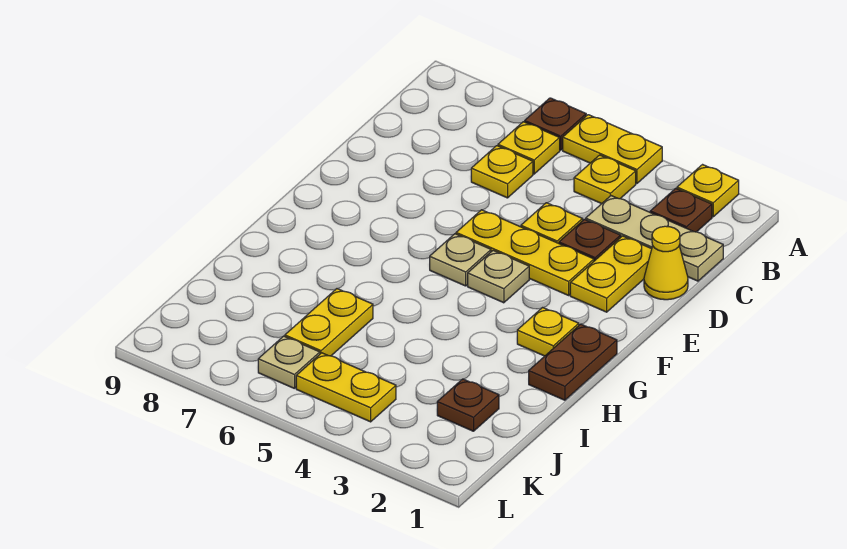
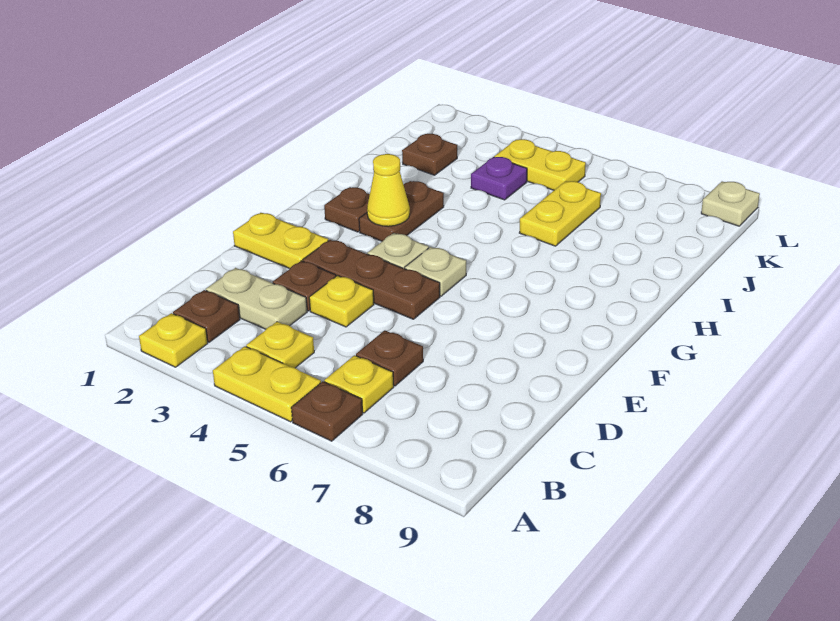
tan 1x3 plate [585,196,723,281] -> tan 1x2 plate [206,268,307,329]
yellow 1x1 plate [471,146,533,198] -> brown 1x1 plate [356,330,423,386]
yellow 1x1 cone [644,226,688,300] -> yellow 1x1 cone moved to [367,154,410,226]
yellow 1x2 plate [570,236,652,312] -> yellow 1x2 plate turned to [233,213,328,269]
yellow 1x3 plate [456,210,594,295] -> brown 1x3 plate [303,240,440,319]
brown 1x2 plate [529,324,617,400] -> brown 1x2 plate moved to [359,181,444,241]
yellow 1x1 plate [517,308,579,356] -> brown 1x1 plate [324,187,370,232]
none -> purple 1x1 plate [471,157,527,200]
tan 1x1 plate [258,336,320,389] -> tan 1x1 plate moved to [701,181,760,226]

